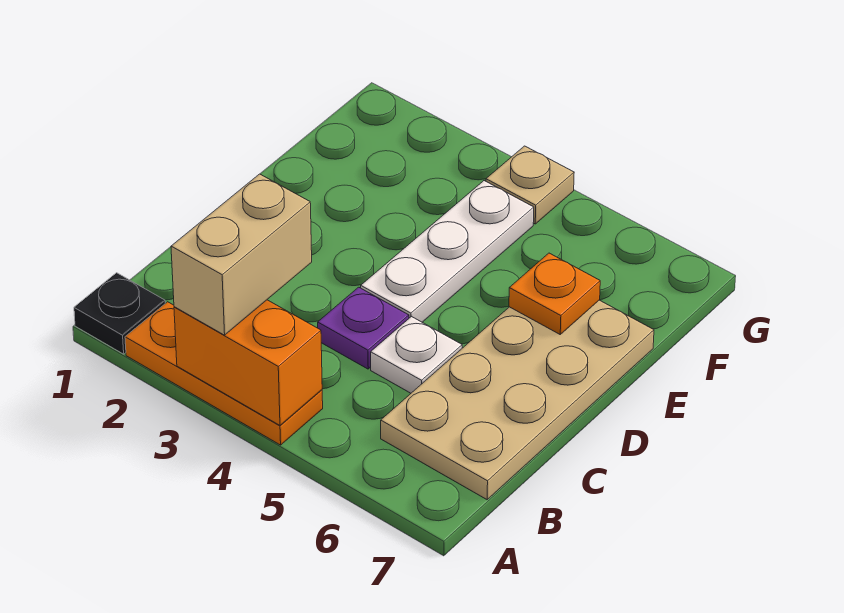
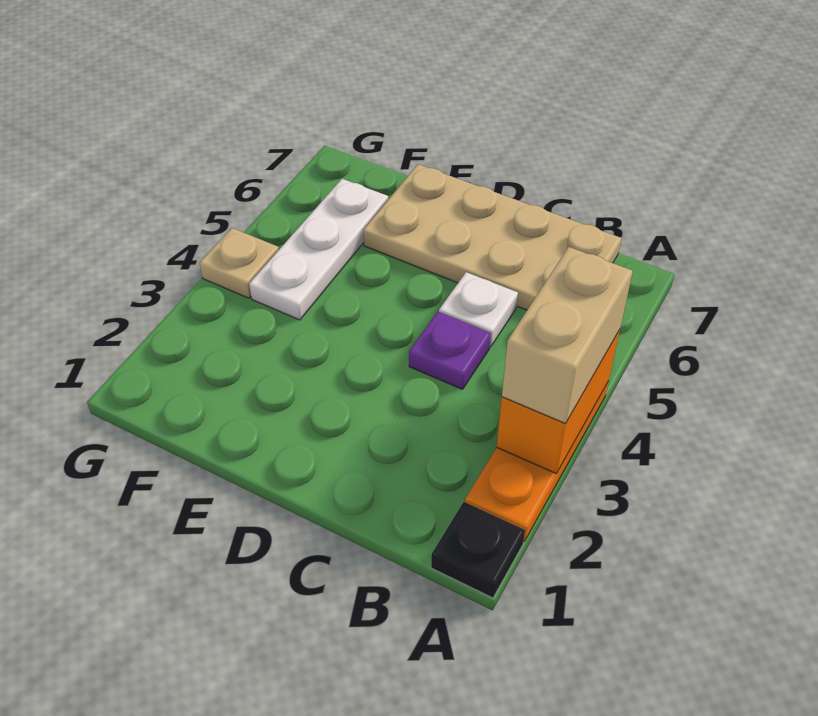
tan 1x2 brick [171,174,312,335] -> tan 1x2 brick turned to [502,247,633,424]
white 1x3 plate [361,181,534,322] -> white 1x3 plate turned to [249,179,388,320]
orange 1x1 plate [509,253,600,334] -> none

